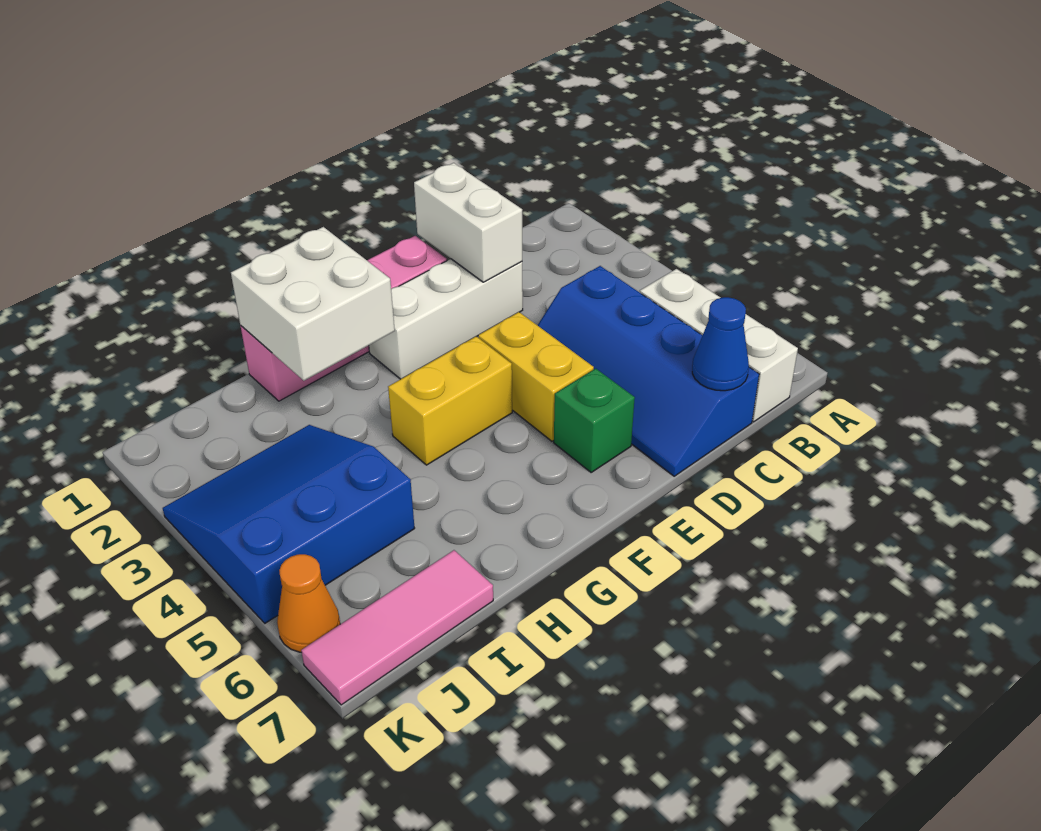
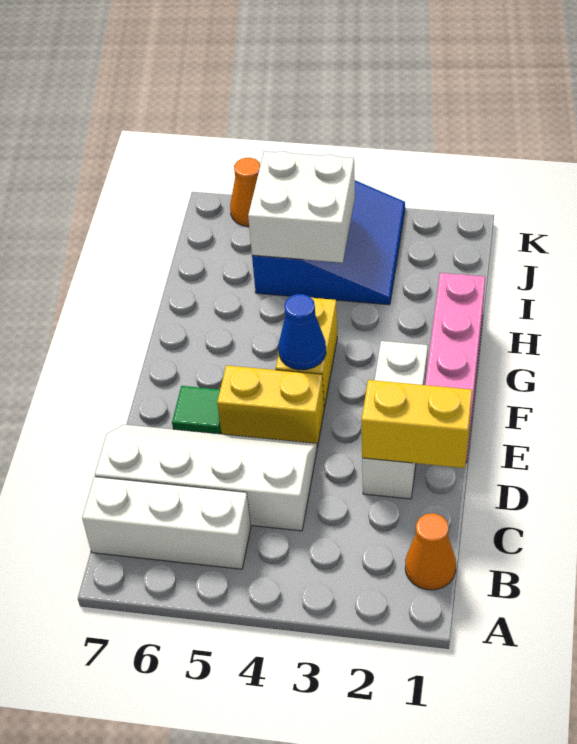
none -> orange 1x1 cone [405,513,456,590]
blue 2x4 slope [538,266,759,476] -> white 2x4 slope [95,425,317,531]
blue 1x1 cone [692,297,749,391] -> blue 1x1 cone moved to [279,294,326,370]
white 1x2 brick [414,163,522,282] -> yellow 1x2 brick [361,380,472,468]
green 1x1 brick [554,369,635,472] -> green 1x1 tile [172,386,221,434]
white 2x2 brick [231,227,395,381] -> white 2x2 brick moved to [248,151,355,263]
pink 1x3 tile [301,550,493,705] -> none

